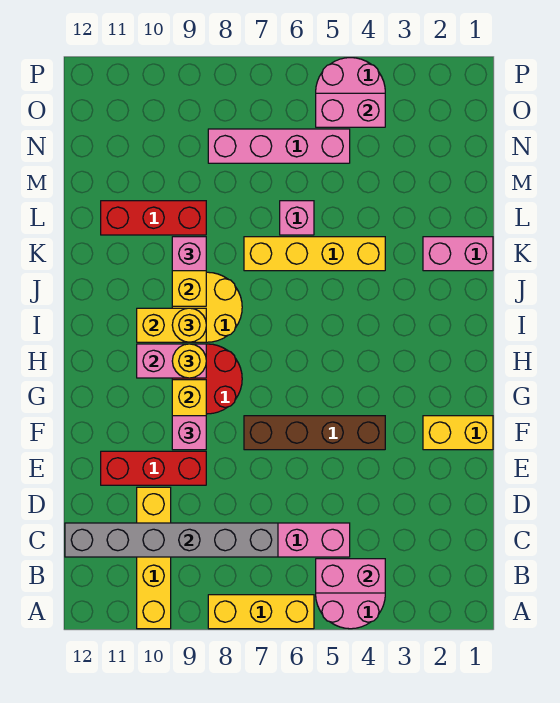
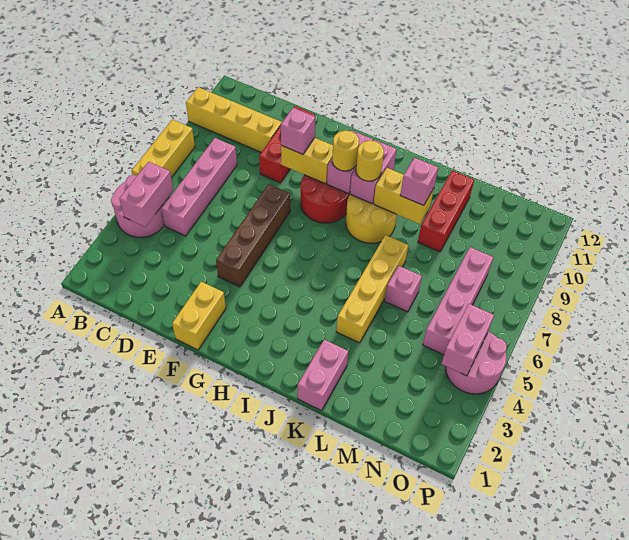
grey 1x6 brick [65,523,278,557] -> none
yellow 1x2 brick [137,308,206,342] -> pink 1x2 brick [350,140,397,203]

